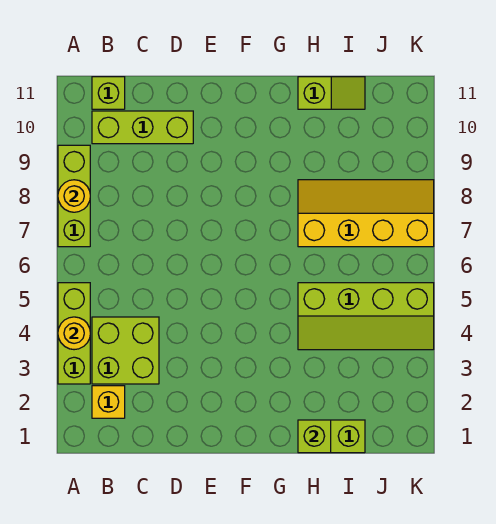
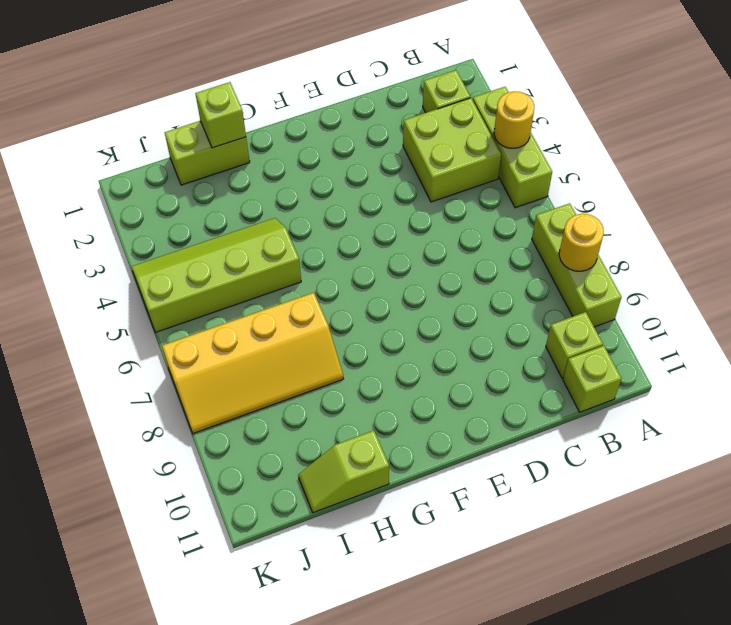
yellow 1x1 brick [92,386,125,418] -> lime 1x1 brick [423,70,470,113]
lime 1x3 brick [92,111,193,144] -> lime 1x1 brick [546,312,603,378]

